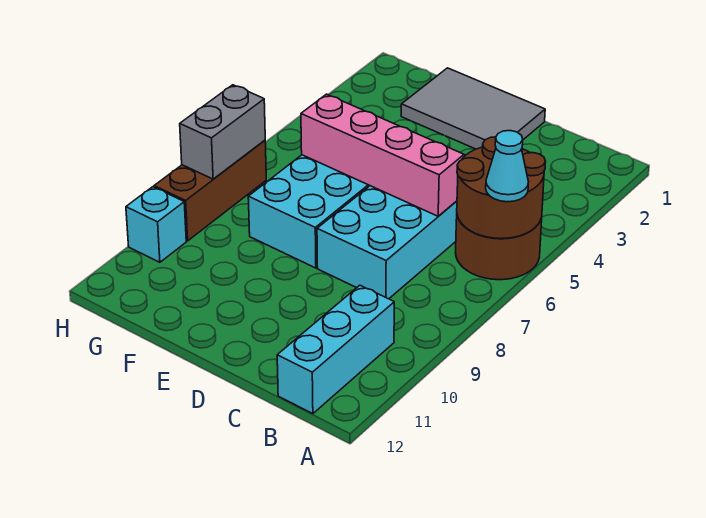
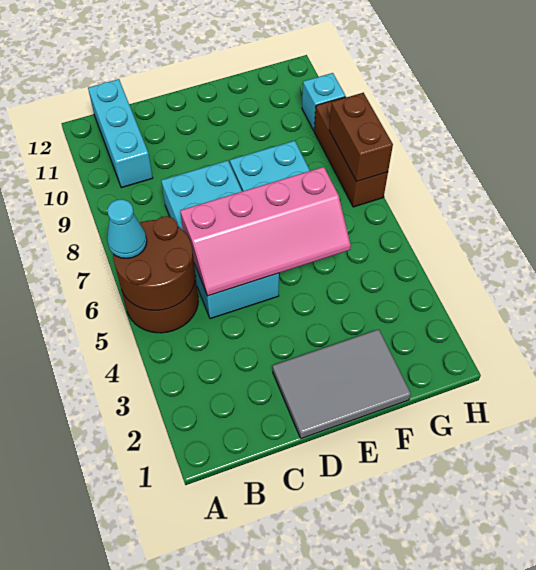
grey 1x2 brick [180,85,265,179] -> brown 1x2 brick [329,93,393,182]

